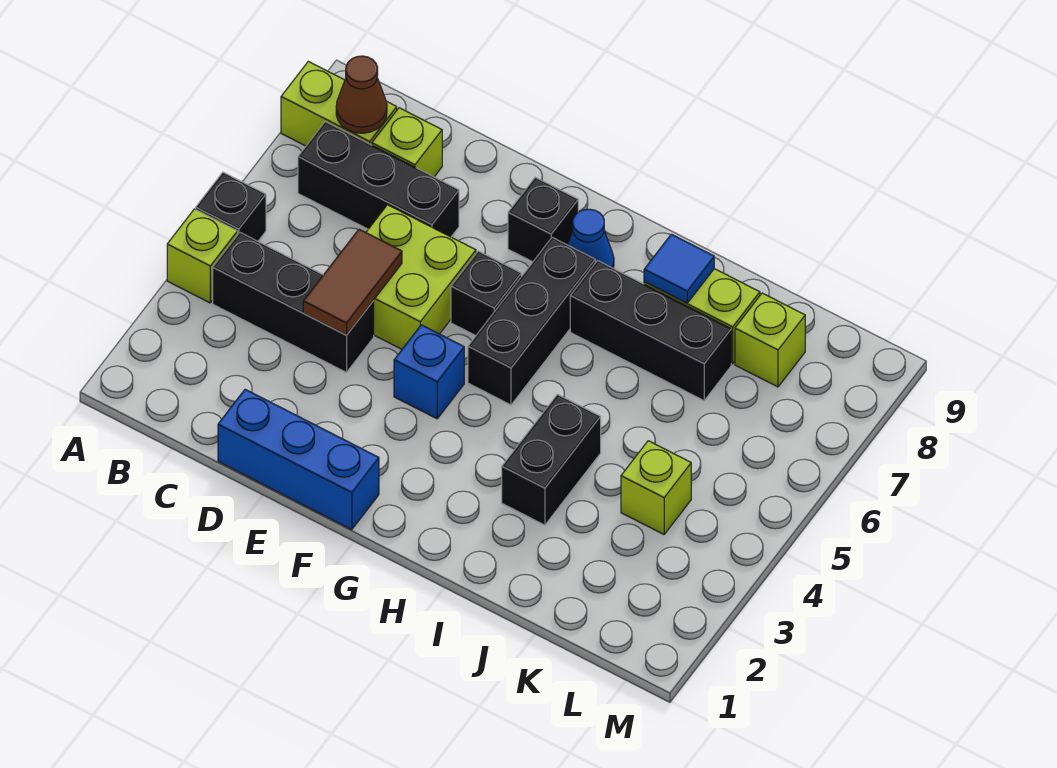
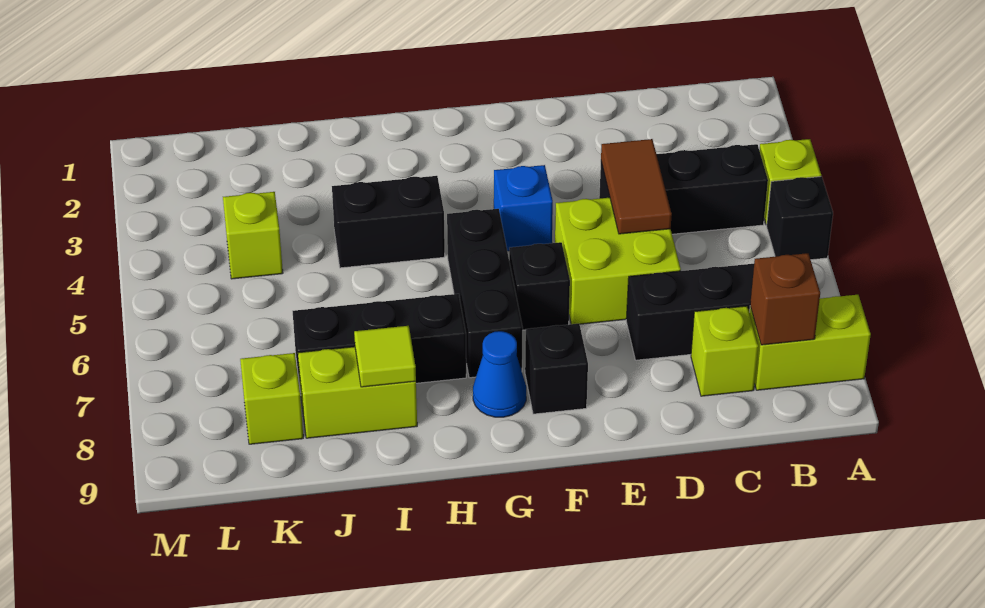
brown 1x1 cone [336,56,387,133] -> brown 1x1 brick [750,253,820,345]
blue 1x3 brick [218,389,379,530] -> none
black 1x2 brick [502,394,601,525] -> black 1x2 brick turned to [332,176,445,268]
blue 1x1 tile [644,234,714,303] -> lime 1x1 tile [354,326,416,387]

